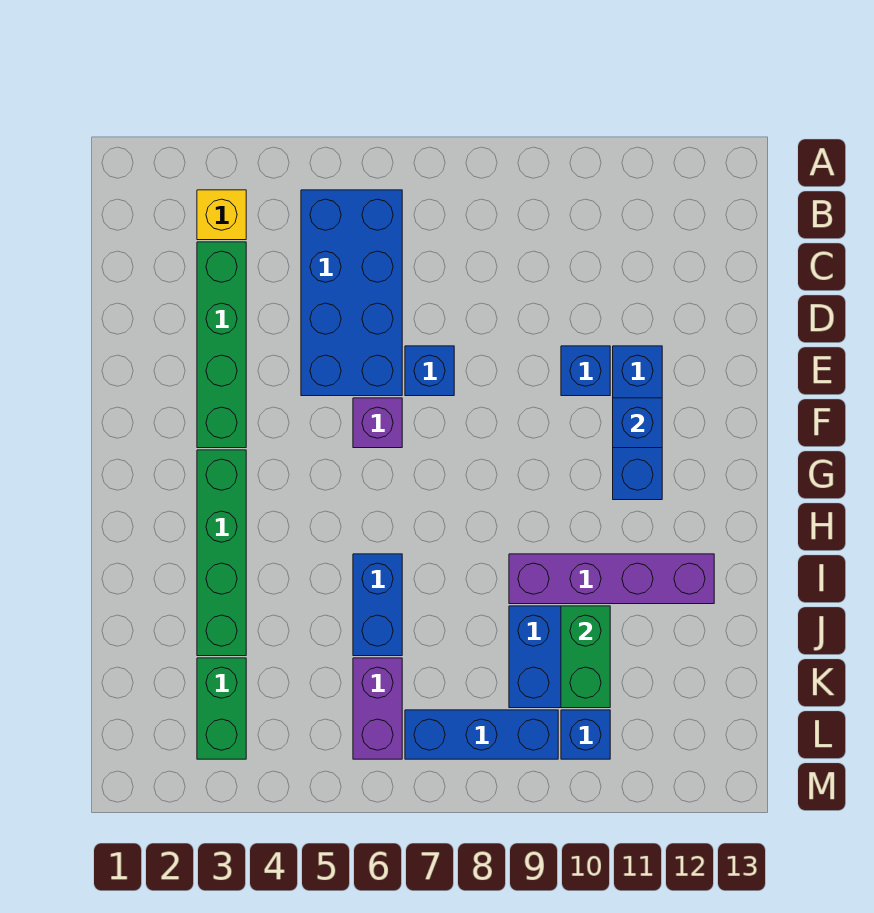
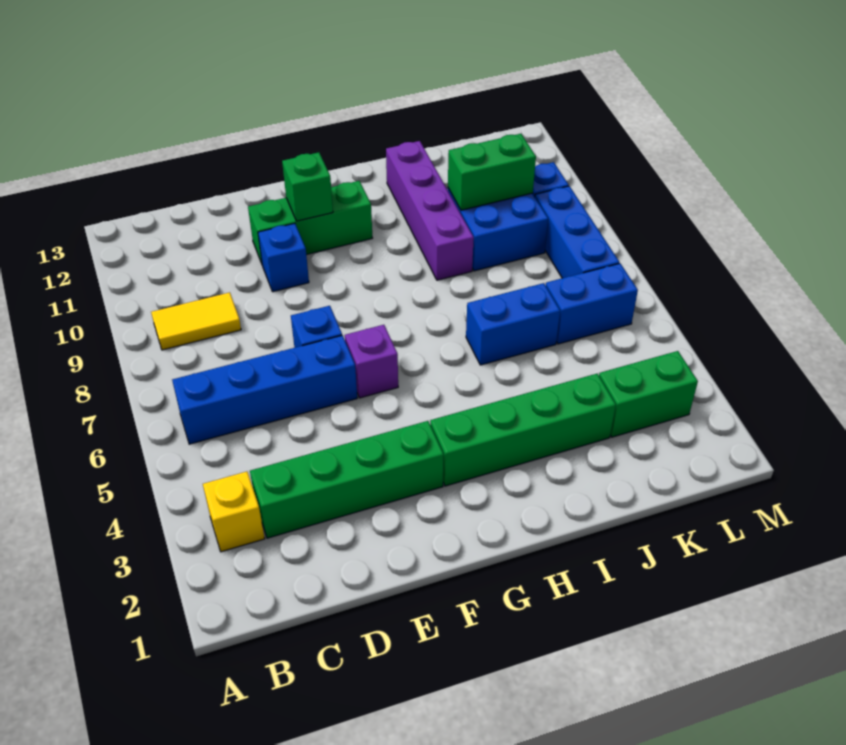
blue 2x4 brick [301,190,402,396] -> blue 1x4 brick [172,335,357,444]
none -> yellow 1x2 tile [151,292,241,350]
blue 1x3 brick [613,346,662,500] -> green 1x3 brick [248,181,372,264]
blue 1x1 brick [613,398,662,448] -> green 1x1 brick [282,152,333,221]
purple 1x2 brick [353,658,402,759] -> blue 1x2 brick [546,263,638,344]

